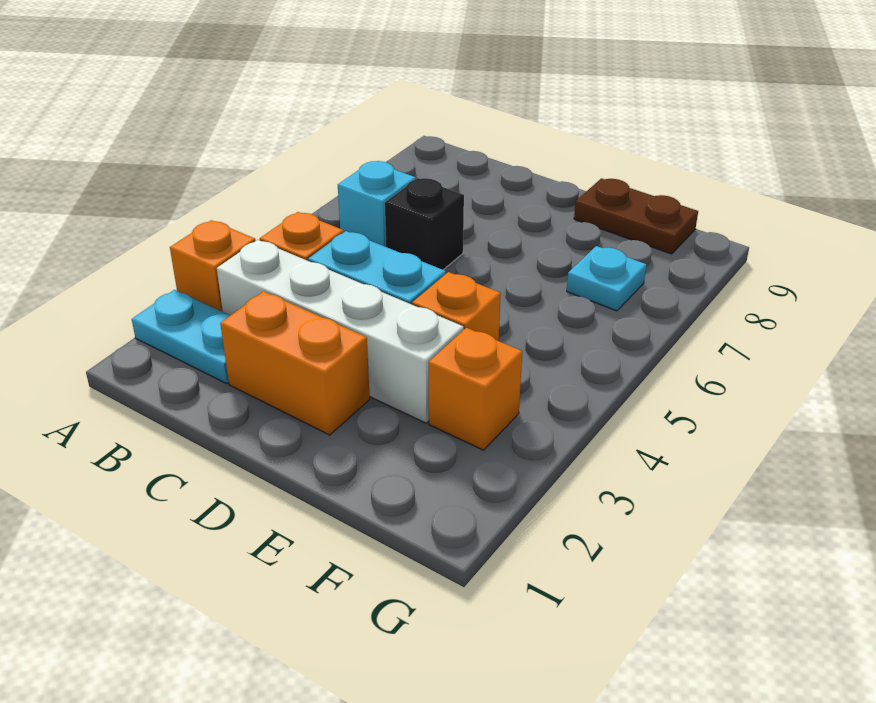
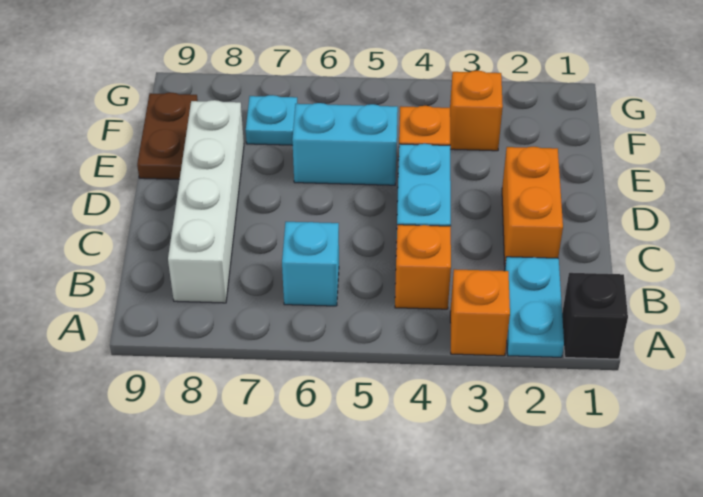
white 1x4 brick [217,240,464,423] -> white 1x4 brick moved to [168,100,244,303]
black 1x1 brick [385,178,464,270] -> black 1x1 brick moved to [562,273,628,359]
none -> cyan 1x2 brick [292,103,398,185]

